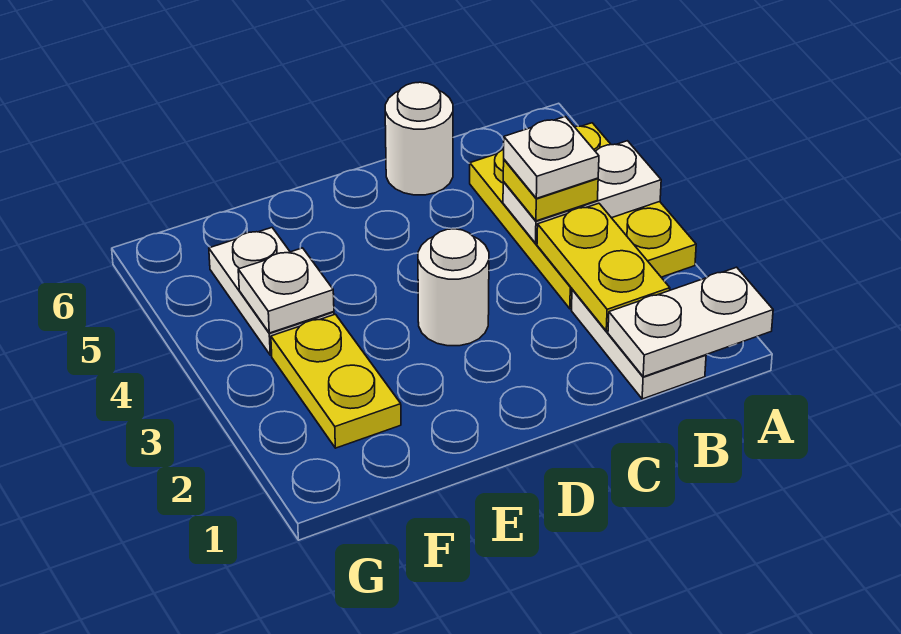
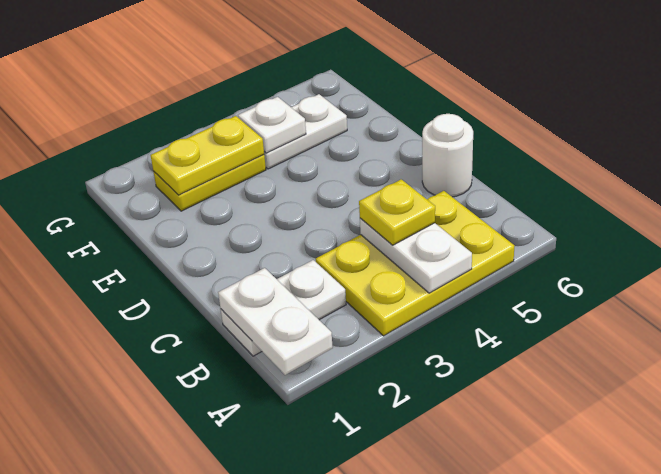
yellow 1x2 plate [537,203,670,331] -> yellow 1x2 plate moved to [151,116,264,195]
white 1x1 plate [504,117,599,198] -> none
white 1x1 round brick [418,229,489,346] -> none

